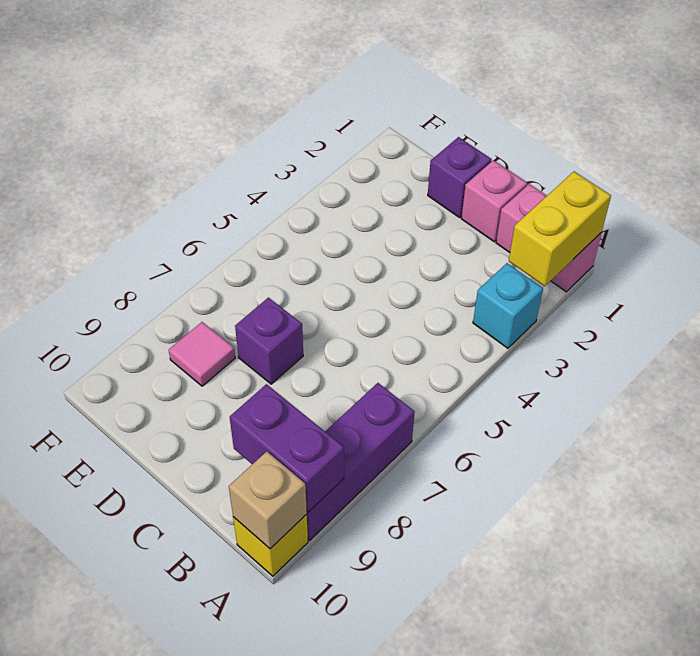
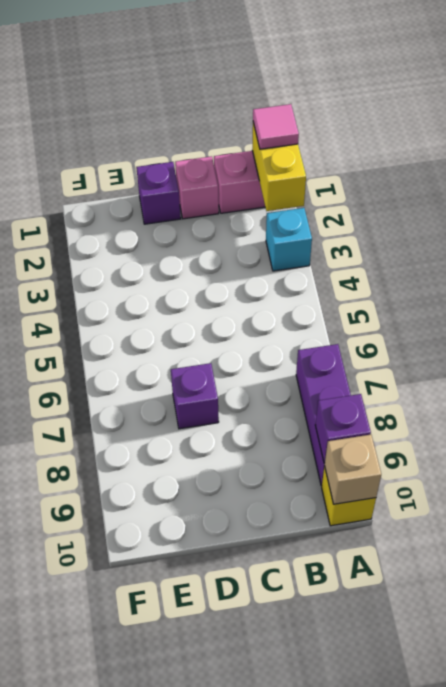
purple 1x2 brick [230,384,344,512] -> purple 1x1 brick [315,394,371,463]
pink 1x1 tile [169,322,235,386] -> pink 1x1 tile moved to [253,104,299,149]

